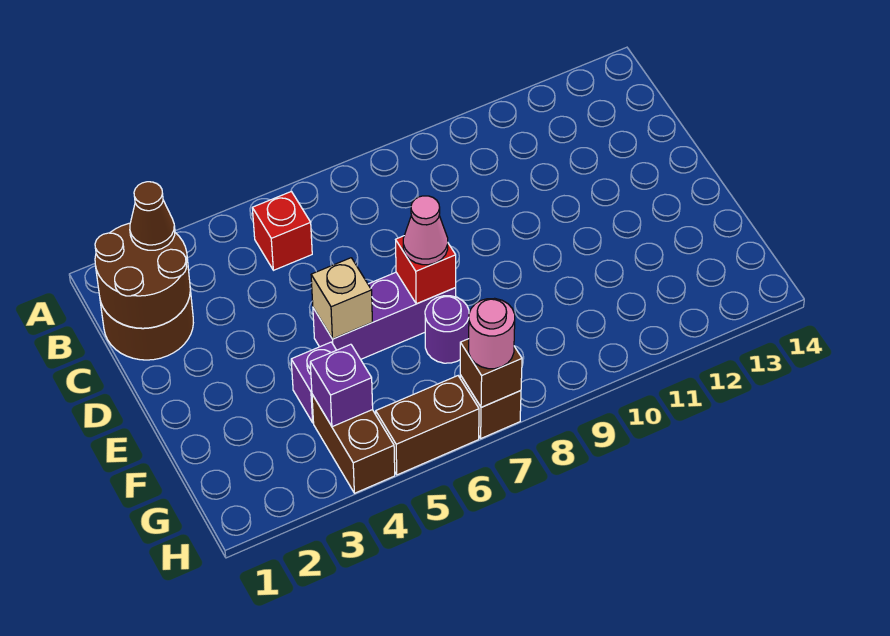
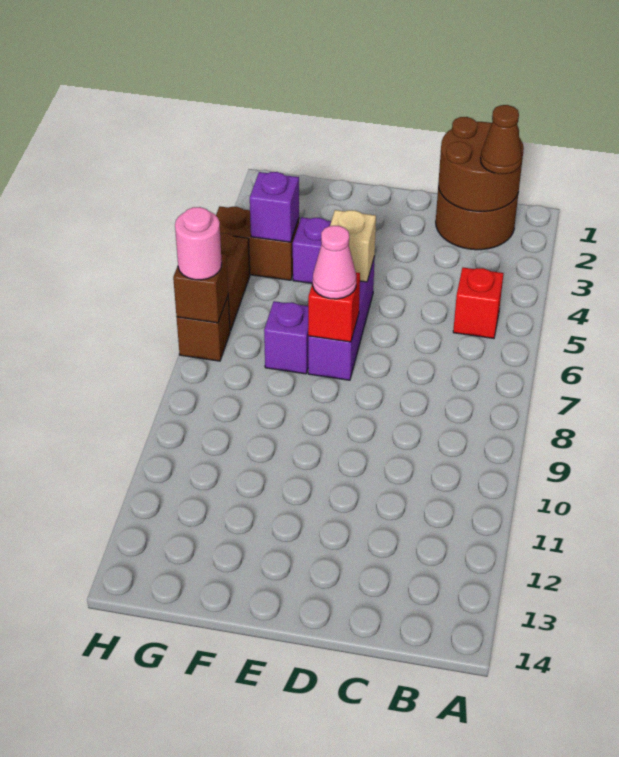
purple 1x1 round brick [425,296,469,363] -> purple 1x1 brick [264,301,308,374]

